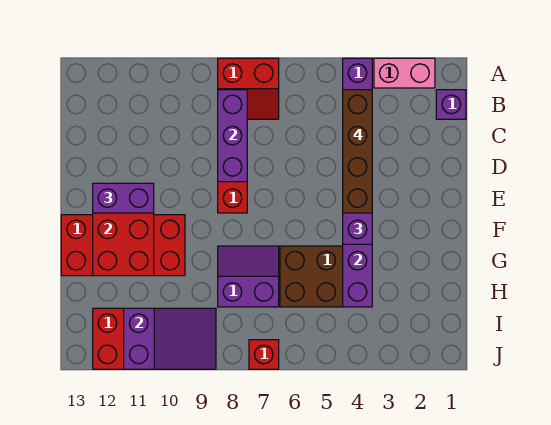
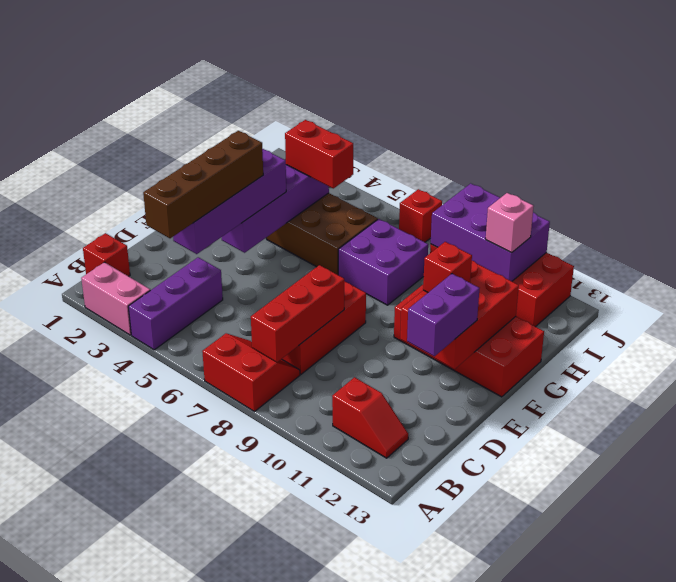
purple 1x1 brick [436,90,466,119] -> red 1x1 brick [83,233,130,276]
purple 1x3 brick [218,90,247,182] -> red 1x3 brick [251,265,344,362]
none -> red 1x2 slope [332,377,408,458]
purple 1x2 brick [93,183,154,213] -> purple 1x2 brick turned to [407,274,479,356]
none -> red 1x1 brick [423,242,472,292]
purple 2x2 slope [218,246,279,307] -> purple 2x2 brick [338,219,428,305]
none -> red 1x2 brick [285,120,353,188]
purple 2x3 slope [124,308,216,369] -> purple 2x3 brick [431,183,550,281]
none -> pink 1x1 brick [486,193,534,253]

